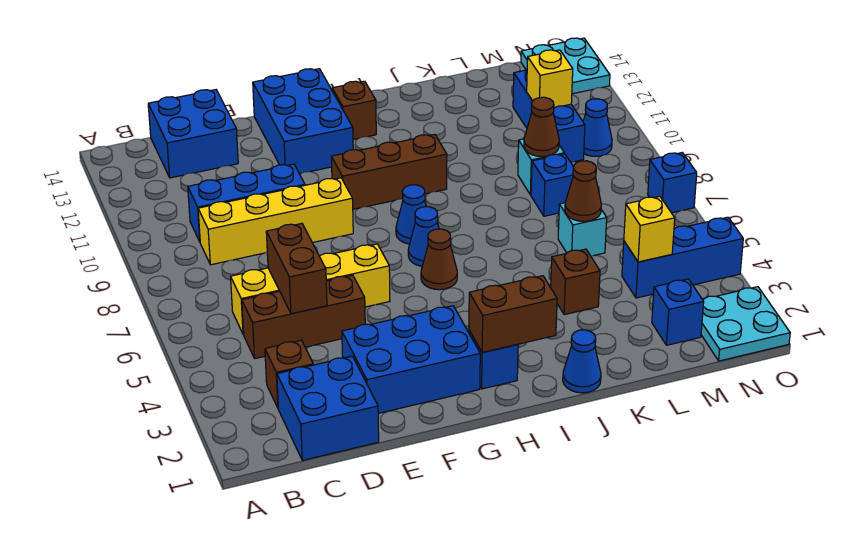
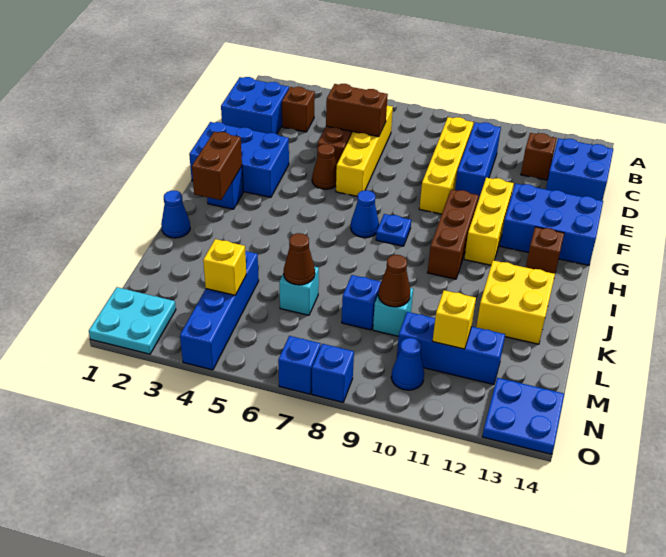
blue 2x3 brick [342,306,480,413] -> blue 2x3 brick turned to [189,122,289,197]
none -> yellow 1x3 brick [464,178,514,265]
brown 1x1 cone [421,229,457,290] -> brown 1x1 cone moved to [312,144,337,189]
blue 1x1 cone [396,185,426,244] -> blue 1x1 plate [376,214,411,246]
none -> yellow 2x2 brick [476,260,555,344]
brown 1x1 brick [551,249,600,315] -> brown 1x1 brick moved to [521,133,557,180]
blue 1x1 brick [652,279,704,345] -> blue 1x1 brick moved to [312,344,354,402]
blue 1x3 brick [622,217,743,298] -> blue 1x4 brick [180,251,259,370]
cyan 2x2 plate [521,38,610,94] -> blue 2x2 plate [482,378,564,454]

